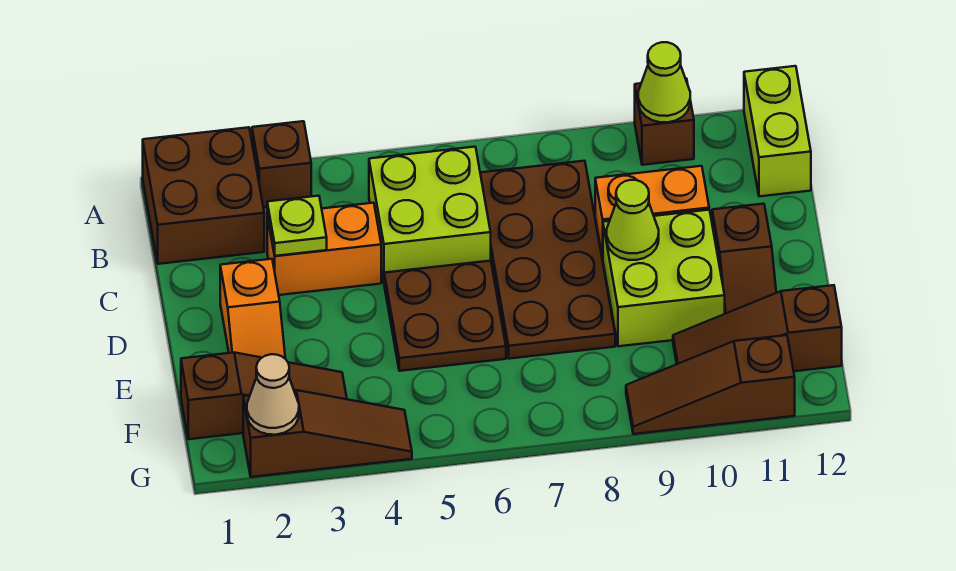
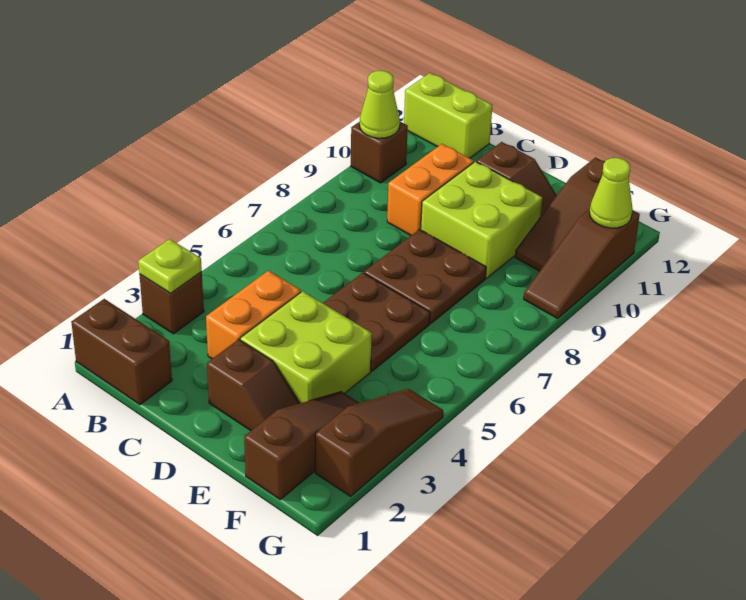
brown 2x2 brick [143,127,264,264] -> brown 1x2 brick [71,299,172,405]
lime 2x2 brick [369,147,491,281] -> lime 2x2 brick moved to [240,291,372,403]
brown 2x4 plate [480,161,615,359] -> brown 2x2 plate [364,229,486,324]
lime 1x1 plate [267,196,327,256] -> lime 1x1 plate moved to [138,239,202,293]
orange 1x2 slope [220,259,285,358] -> brown 1x2 slope [207,339,300,431]
lime 1x1 cone [607,180,659,260] -> lime 1x1 cone moved to [589,158,633,228]
tan 1x1 cone [247,354,299,435] -> none

